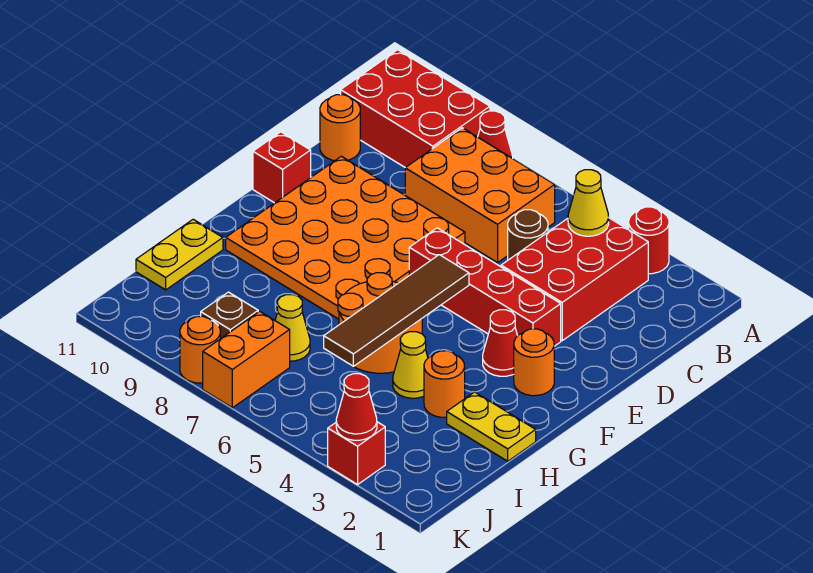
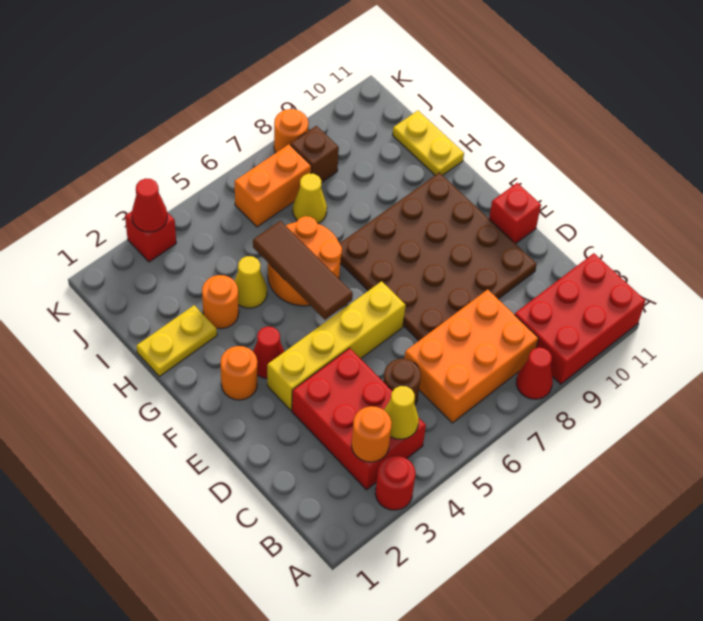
orange 1x1 round brick [320,95,360,161] -> orange 1x1 round brick moved to [352,406,392,462]
orange 4x4 plate [226,156,465,319] -> brown 4x4 plate [340,173,537,341]
red 1x4 brick [409,228,561,346] -> yellow 1x4 brick [267,281,406,410]
brown 1x4 tile [324,255,469,367] -> brown 1x3 tile [253,221,353,320]
orange 1x2 brick [203,311,290,408] -> orange 1x2 brick turned to [235,144,311,227]

